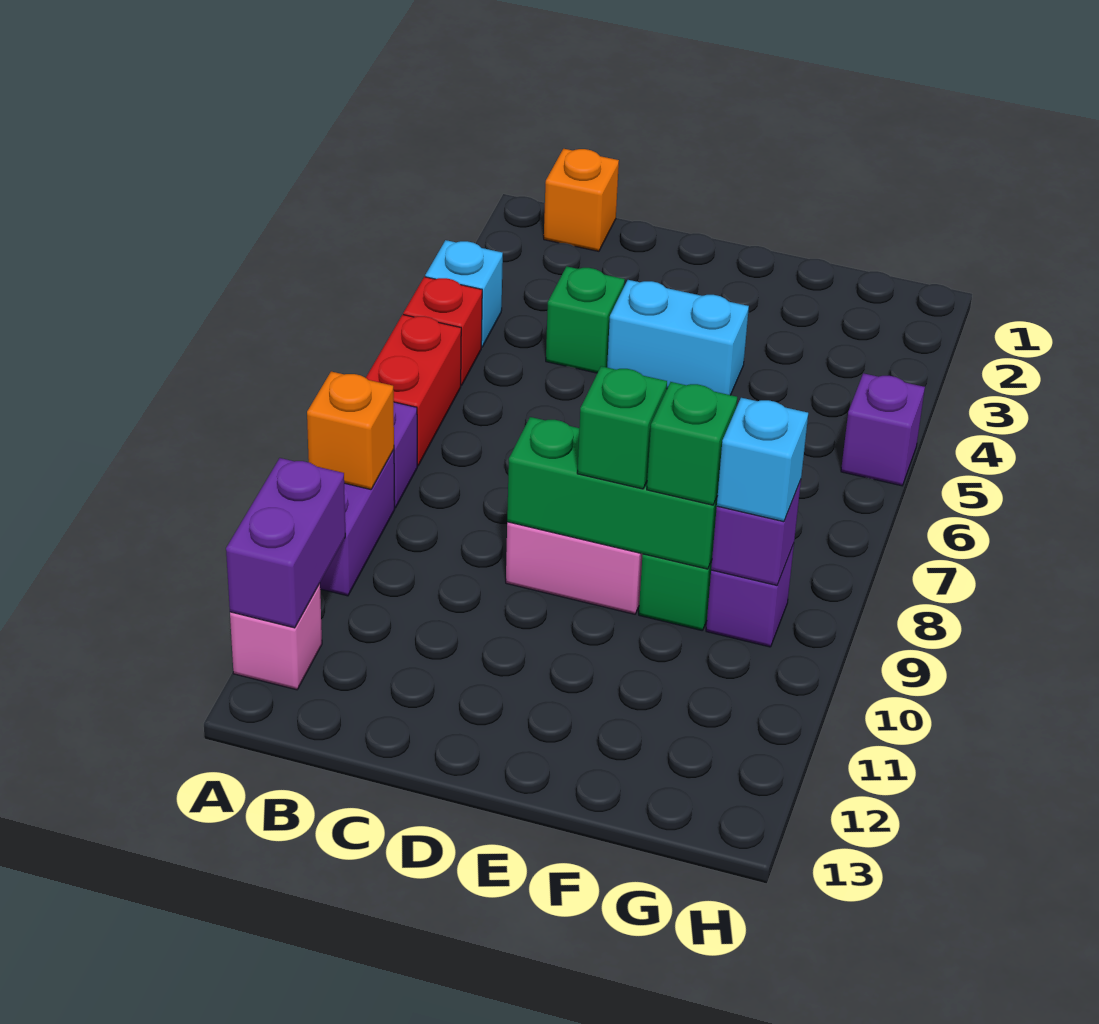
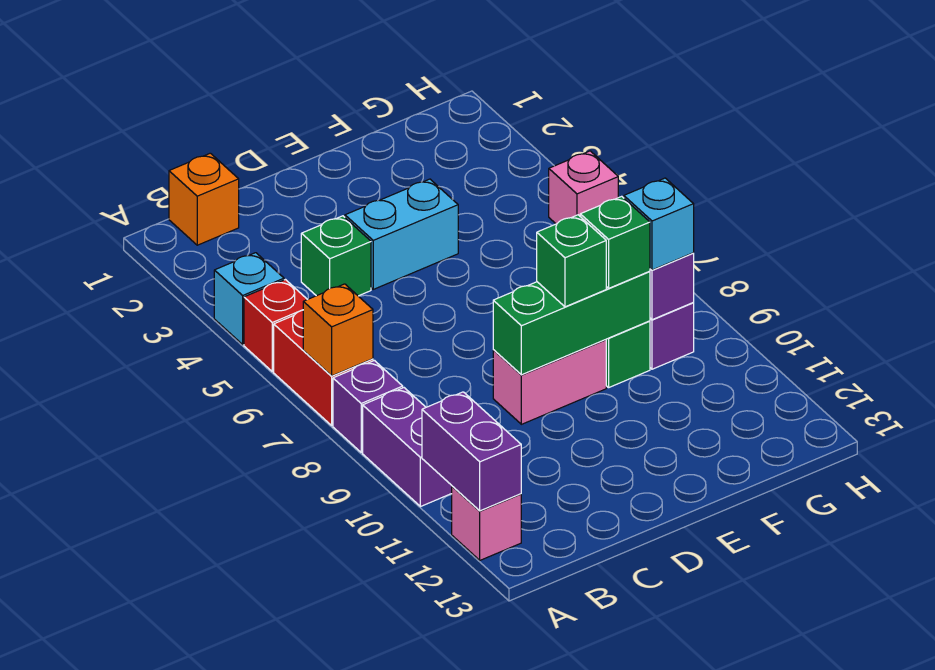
orange 1x1 brick [307,371,394,489] -> orange 1x1 brick moved to [303,284,373,376]
purple 1x1 brick [841,373,925,486] -> pink 1x1 brick [549,151,618,224]

